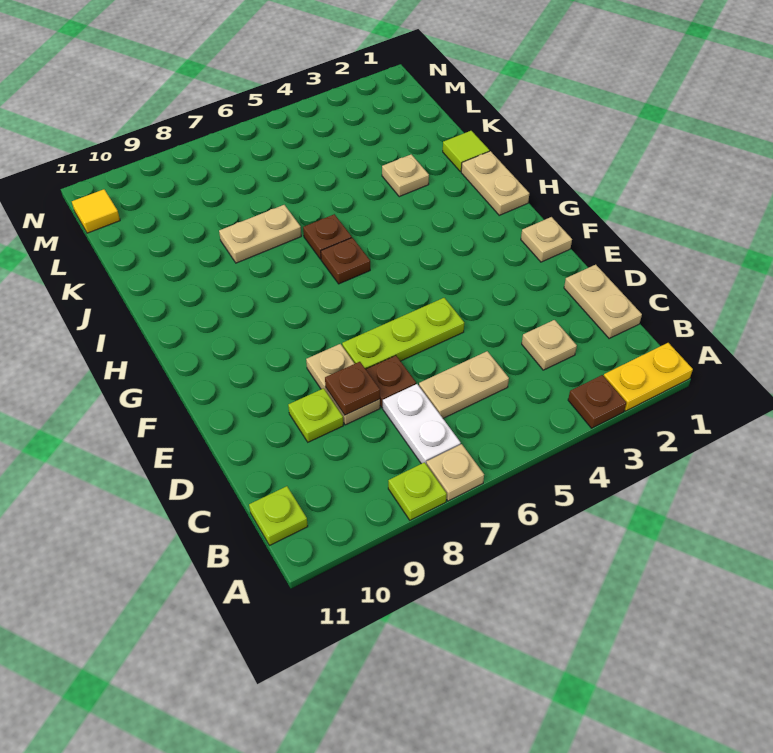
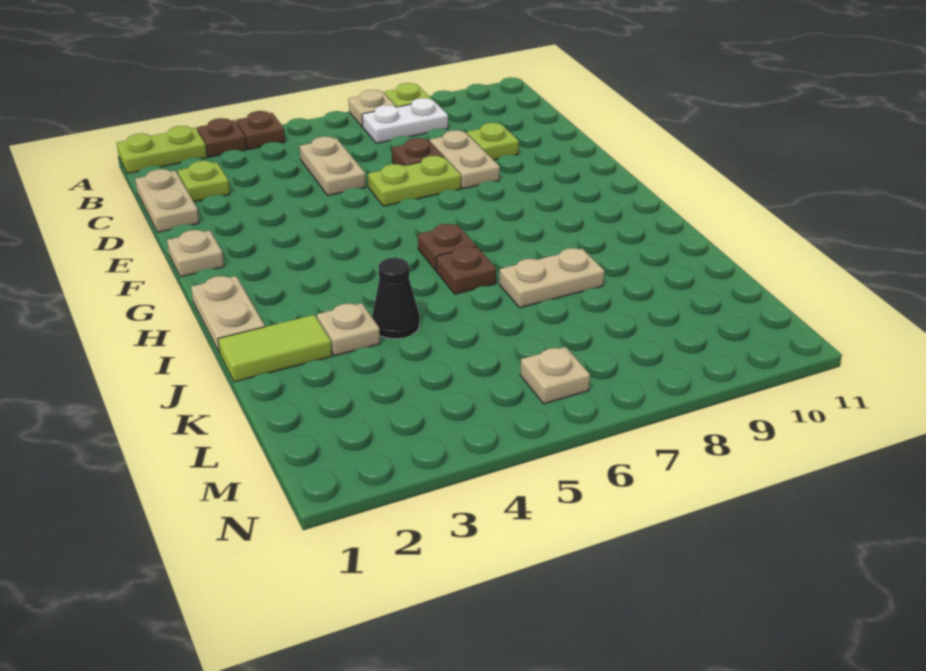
yellow 1x2 plate [604,343,693,411] -> lime 1x2 plate [117,126,207,173]
white 1x2 plate [383,384,461,464] -> white 1x2 plate turned to [362,98,448,143]
lime 1x1 plate [249,486,308,545] -> lime 1x1 plate moved to [178,161,230,202]
tan 1x1 plate [522,320,577,370] -> tan 1x1 plate moved to [520,347,590,404]
tan 1x2 plate [419,351,509,418] -> tan 1x2 plate turned to [300,137,366,196]
brown 1x1 plate [325,362,380,415] -> brown 1x1 plate moved to [236,111,285,149]
lime 1x3 plate [342,298,464,369] -> lime 1x2 plate [368,156,461,206]
lime 1x1 tile [443,131,489,172] -> lime 1x2 tile [218,315,332,382]
none -> black 1x1 cone [372,258,420,339]
yellow 1x1 tile [72,189,120,233] -> none

